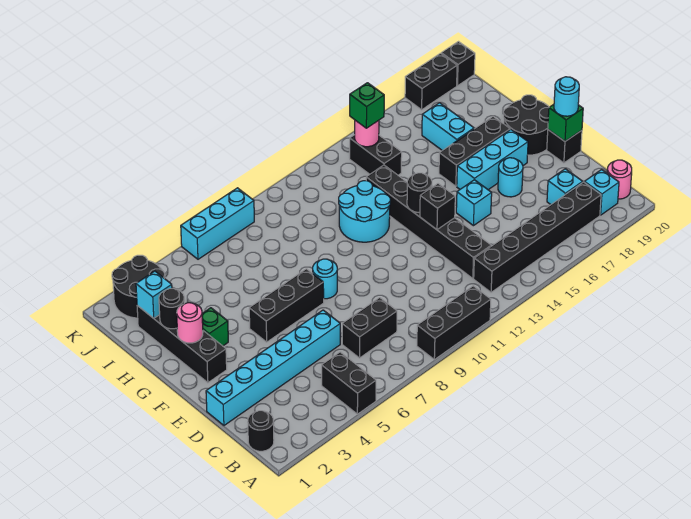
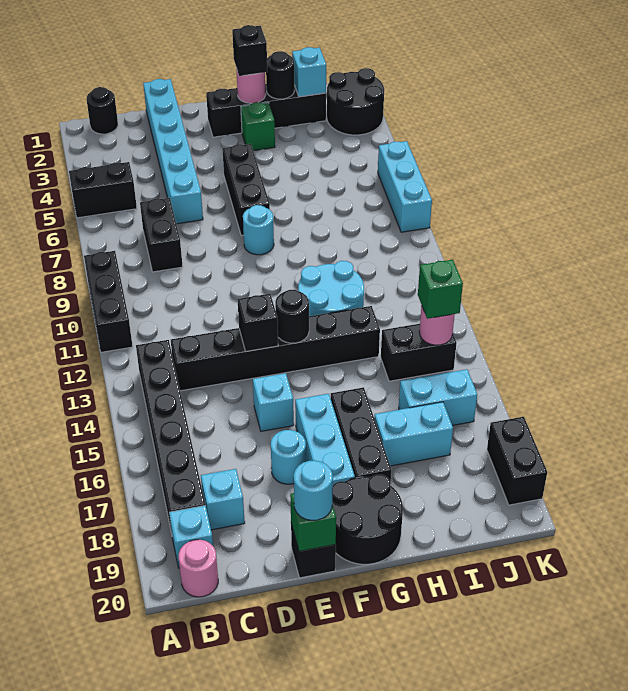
none -> cyan 1x2 brick [399,369,477,426]
black 1x1 brick [441,42,475,86] -> black 1x1 brick moved to [232,25,267,76]

